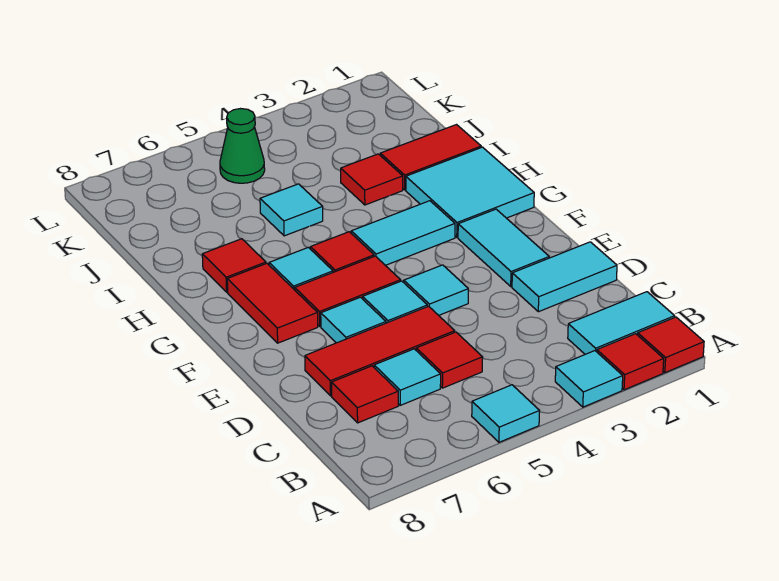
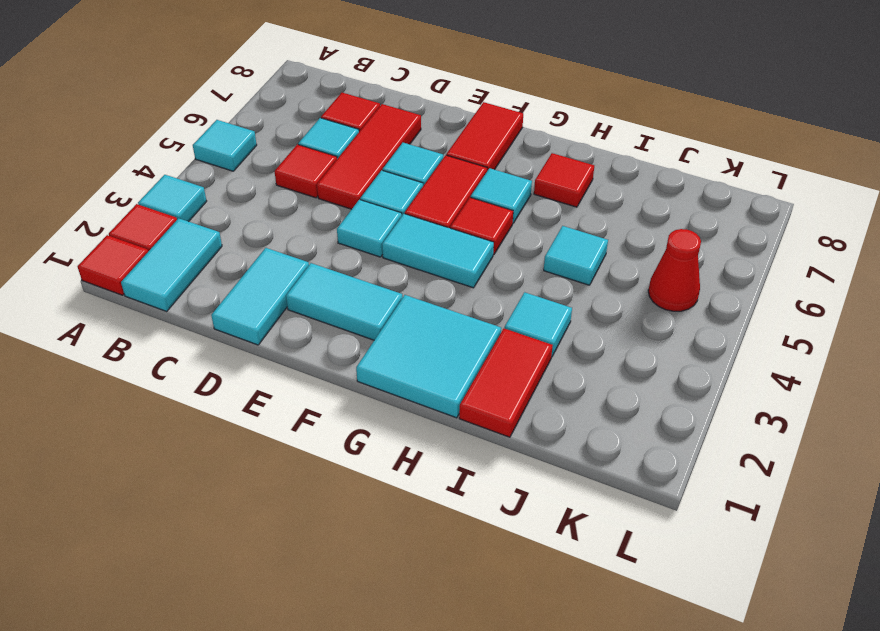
red 1x2 tile [227,263,318,343] -> red 1x2 tile turned to [446,102,523,171]
cyan 1x2 tile [351,201,455,265] -> cyan 1x2 tile turned to [382,214,494,288]
red 1x1 tile [341,154,403,205] -> cyan 1x1 tile [505,292,572,357]
green 1x1 cone [220,109,265,183] -> red 1x1 cone [648,229,701,311]

